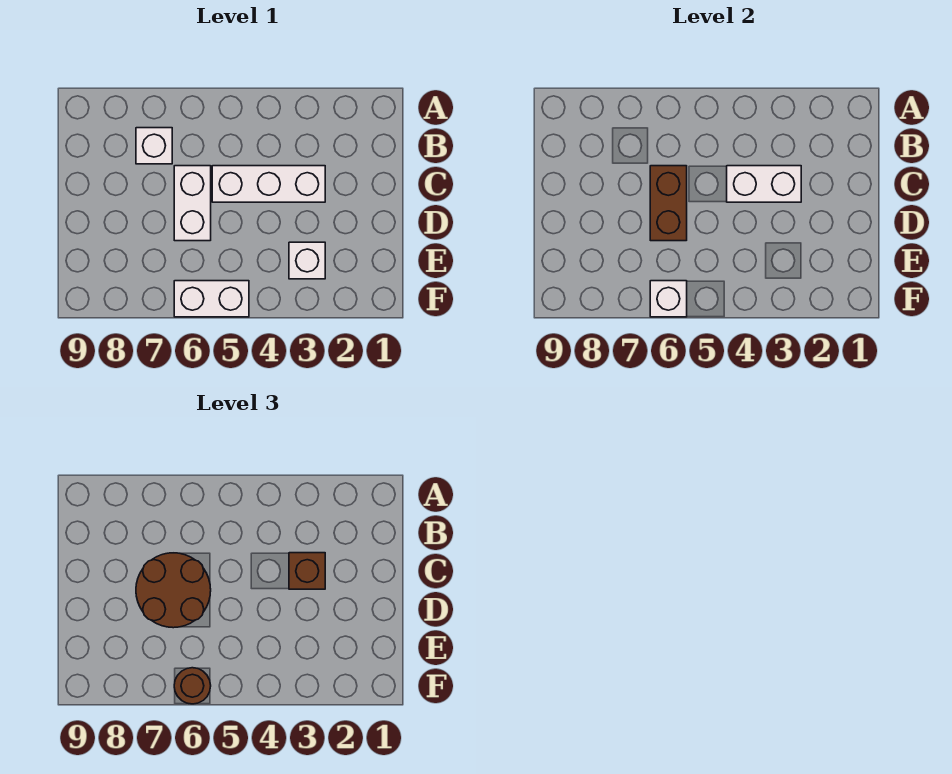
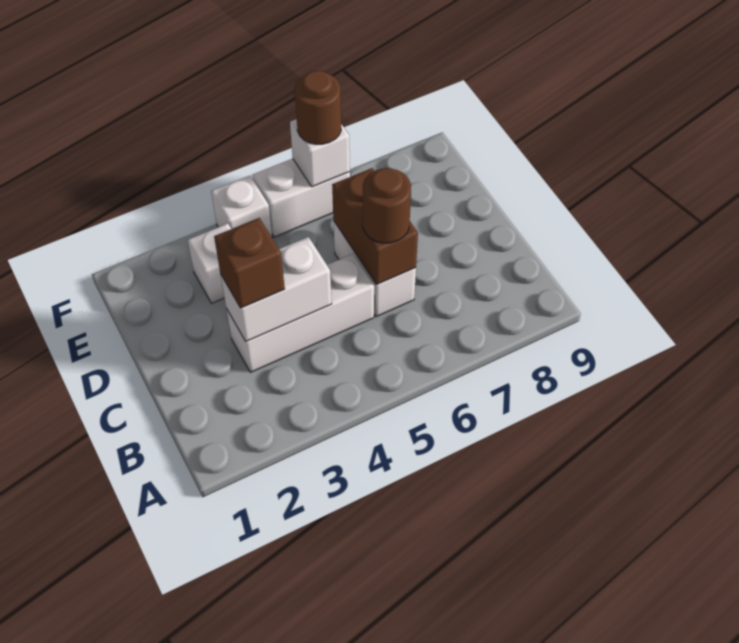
white 1x1 brick [136,128,172,164] -> white 1x1 brick moved to [211,176,272,237]
brown 2x2 round brick [136,553,211,628] -> brown 1x1 round brick [363,168,411,243]

